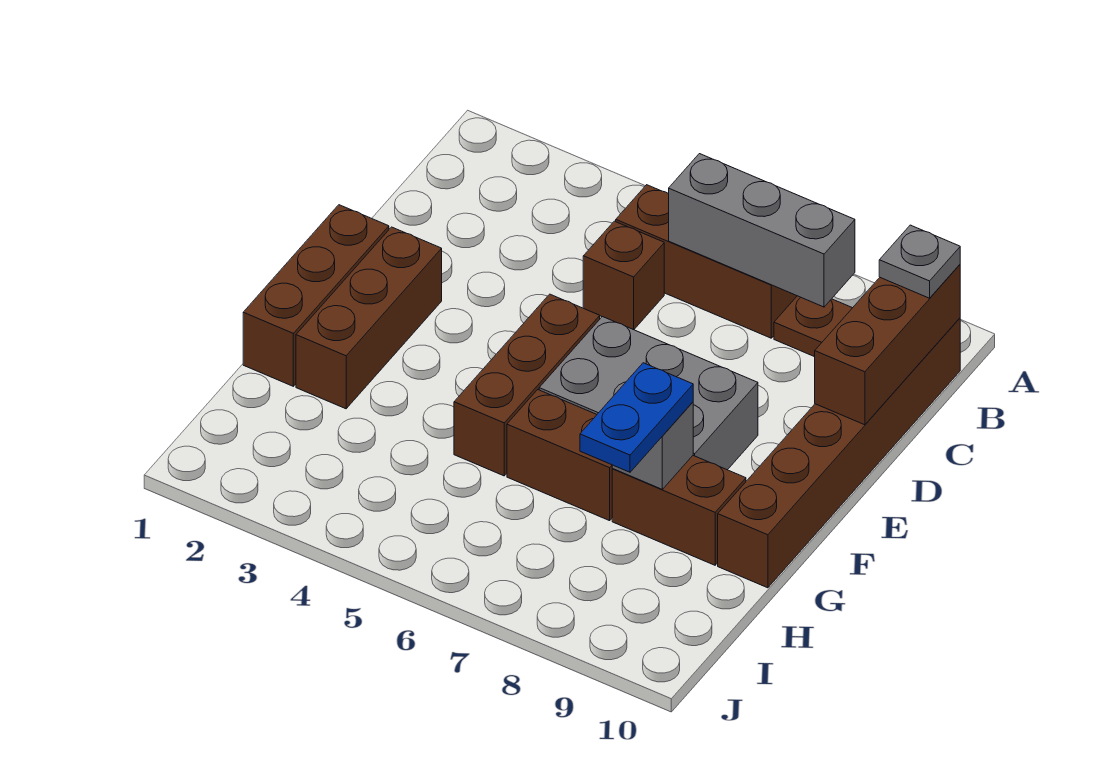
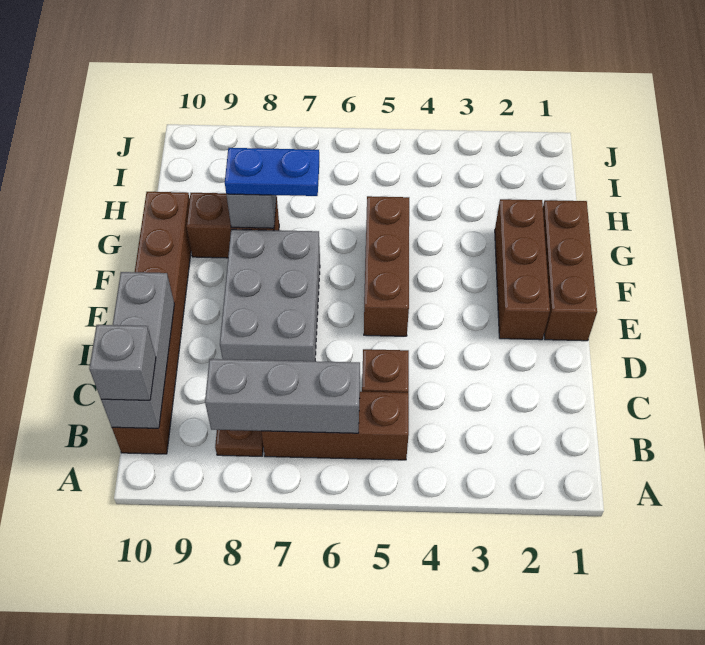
brown 1x3 brick [815,265,960,425] -> grey 1x3 brick [101,272,174,428]
grey 1x1 plate [879,225,960,298] -> grey 1x1 brick [89,325,156,400]
grey 2x3 brick [539,317,758,470] -> grey 2x3 brick turned to [220,229,320,361]
brown 1x2 brick [507,390,613,521] -> none
blue 1x2 plate [580,363,693,472] -> blue 1x2 plate turned to [225,148,319,196]

